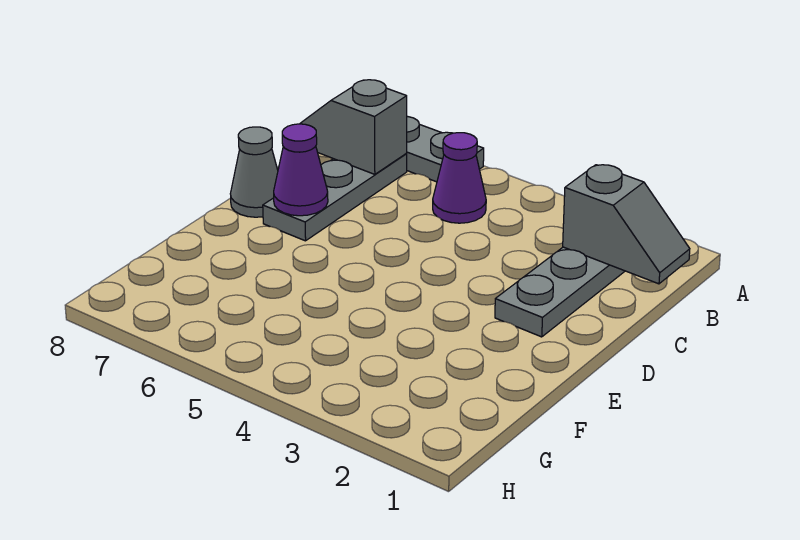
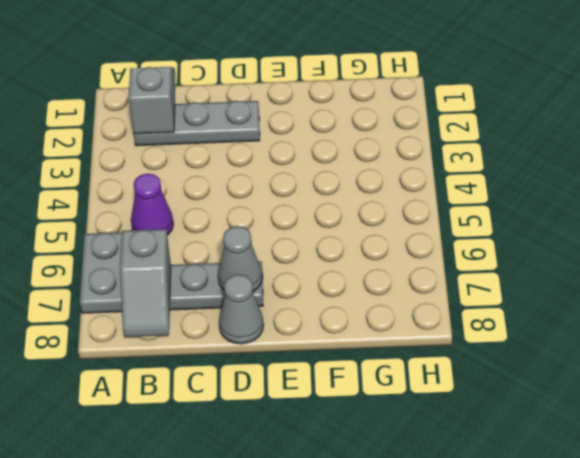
purple 1x1 cone [274,124,328,216] -> grey 1x1 cone [218,226,262,292]

